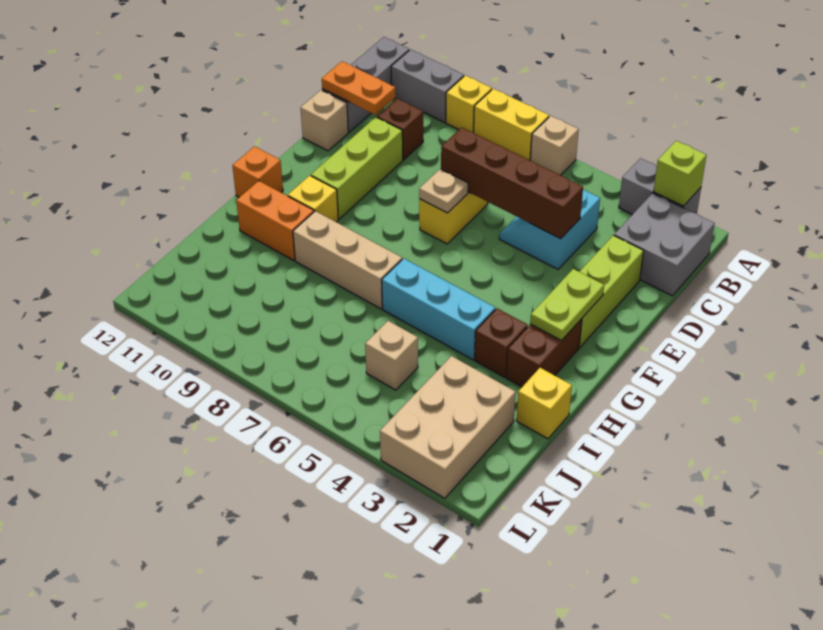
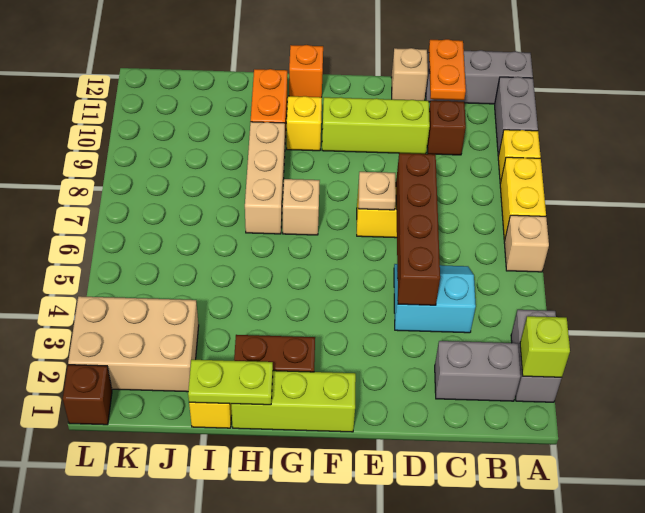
grey 2x2 brick [614,193,715,296] -> grey 1x2 brick [435,341,521,401]
lime 1x3 brick [579,235,644,347] -> lime 1x3 brick moved to [231,371,356,432]
lime 1x2 plate [530,269,604,341] -> lime 1x2 plate moved to [188,360,273,405]
brown 1x1 brick [475,309,528,377] -> brown 1x1 brick moved to [63,365,112,425]
cyan 1x3 brick [382,258,495,360] -> none
tan 1x1 brick [365,321,418,390] -> tan 1x1 brick moved to [283,179,320,235]

